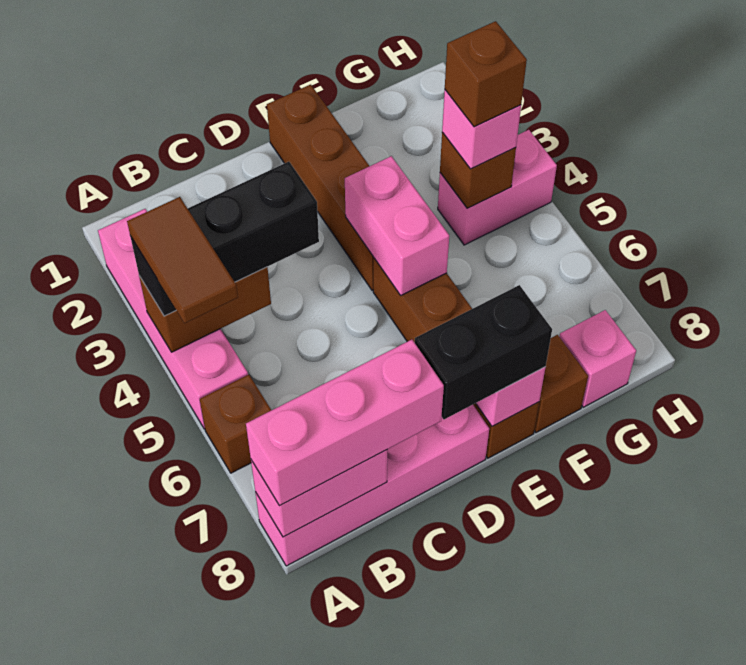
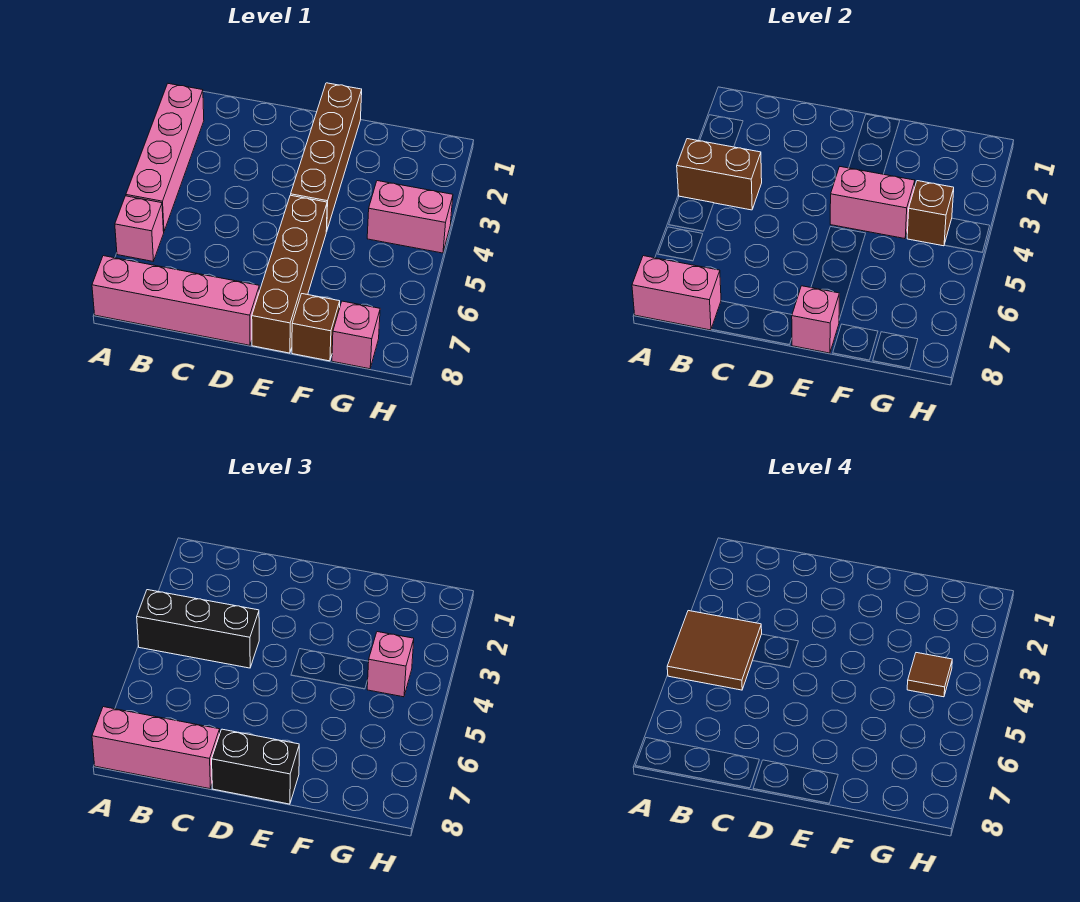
brown 1x2 tile [127,197,238,323] -> brown 2x2 tile [667,611,762,690]
brown 1x1 brick [200,375,271,473] -> pink 1x1 brick [115,196,164,261]
pink 1x2 brick [345,156,449,295] -> pink 1x2 brick turned to [830,167,915,239]
brown 1x1 brick [445,21,527,127] -> brown 1x1 tile [907,653,952,697]

